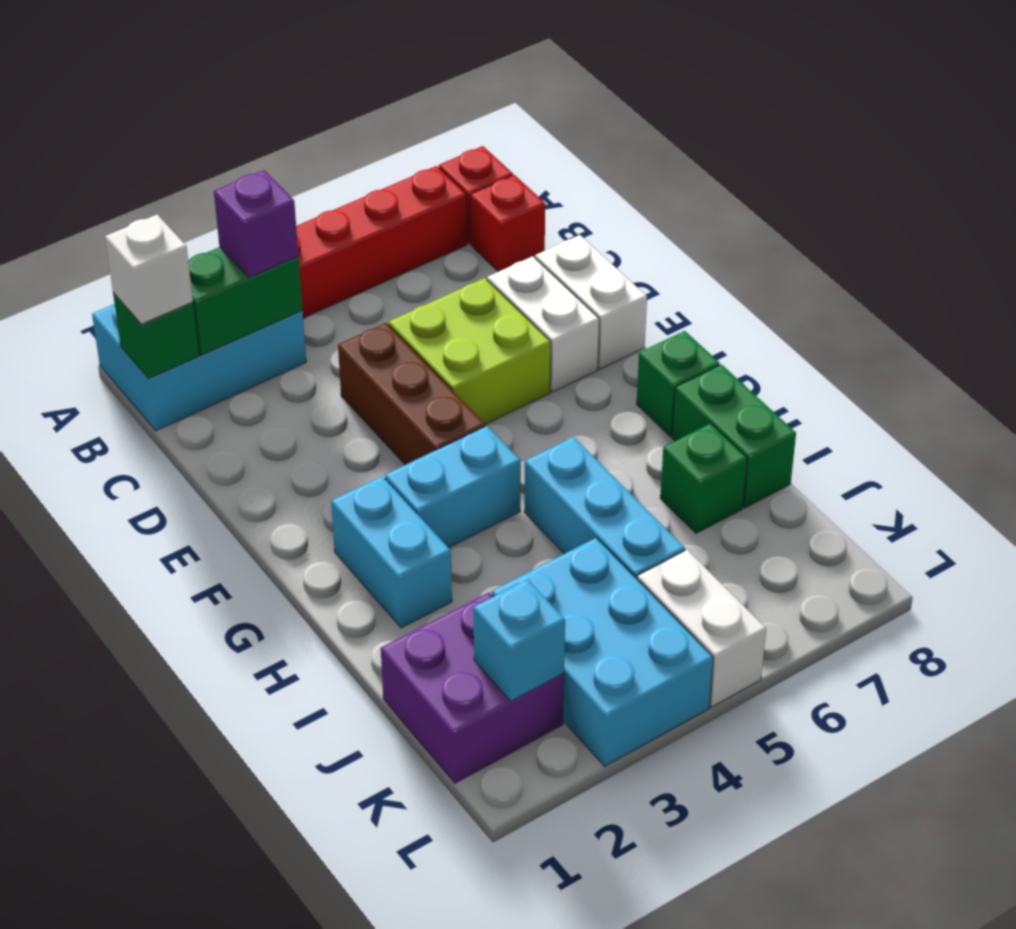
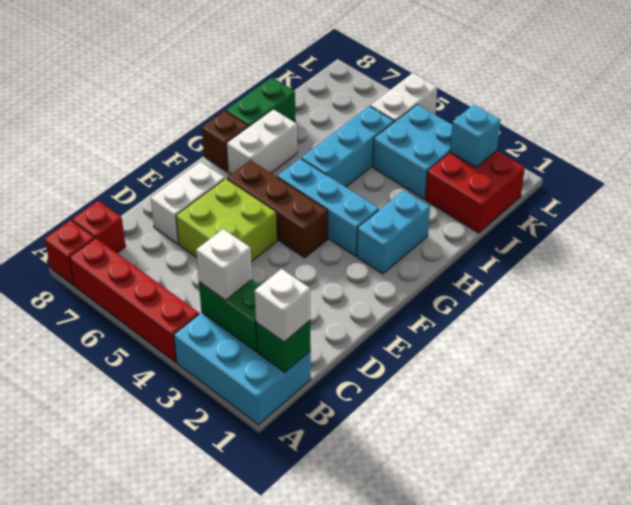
purple 1x1 brick [214,170,298,277] -> white 1x1 brick [196,229,252,300]
brown 1x3 brick [338,323,485,465] -> brown 1x3 brick turned to [227,160,328,258]
white 1x2 brick [535,235,647,369] -> white 1x2 brick moved to [227,109,297,174]
cyan 1x2 brick [385,426,521,548] -> cyan 1x3 brick [277,158,379,256]
green 1x1 brick [637,331,720,437] -> brown 1x1 brick [202,111,248,171]
green 1x1 brick [660,423,747,533] -> none
purple 2x2 brick [381,593,564,783] -> red 2x2 brick [425,151,525,233]
cyan 2x3 brick [492,538,713,766] -> cyan 2x2 brick [373,105,452,199]

